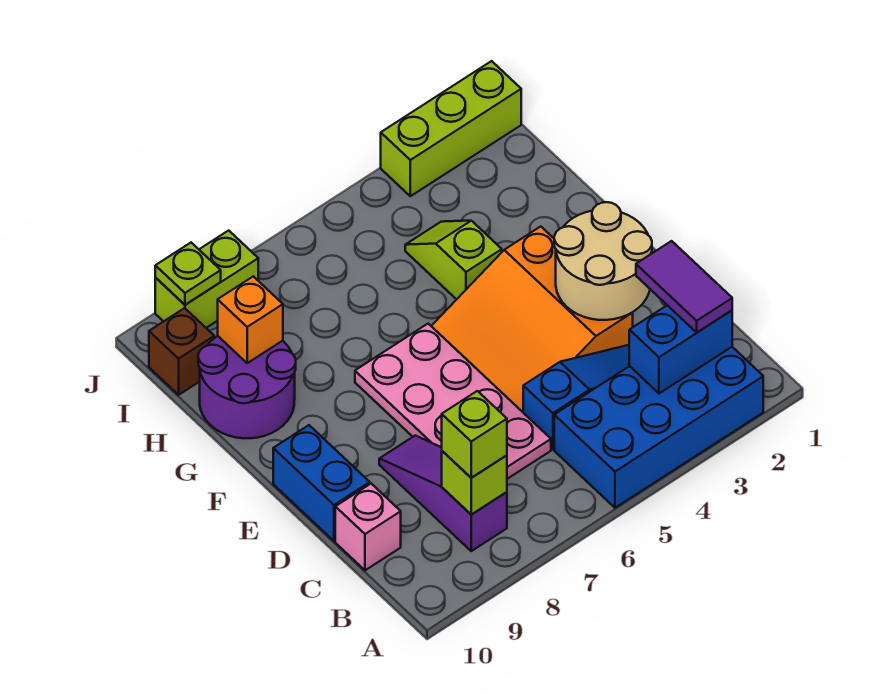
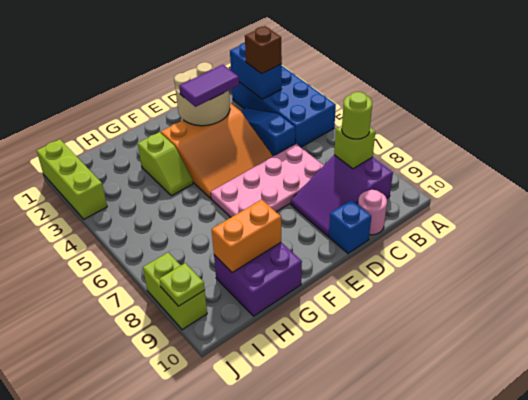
purple 1x2 tile [636,241,732,332] -> purple 1x2 tile moved to [179,65,239,107]
purple 1x3 slope [379,435,507,551] -> purple 2x3 slope [291,155,393,236]
lime 1x1 brick [442,391,507,478] -> lime 1x1 round brick [342,92,372,139]
pink 1x1 brick [335,484,401,570] -> pink 1x1 round brick [358,190,387,235]
blue 1x2 brick [273,425,370,541] -> blue 1x1 brick [329,200,371,253]
lime 1x2 slope [405,221,502,299] -> lime 1x2 slope turned to [138,132,193,196]
purple 2x2 round brick [198,336,296,438] -> purple 2x2 brick [214,243,302,316]
orange 1x1 brick [218,276,283,363] -> orange 1x2 brick [212,200,281,273]
brown 1x1 brick [149,308,214,395] -> brown 1x1 brick moved to [245,26,282,74]

